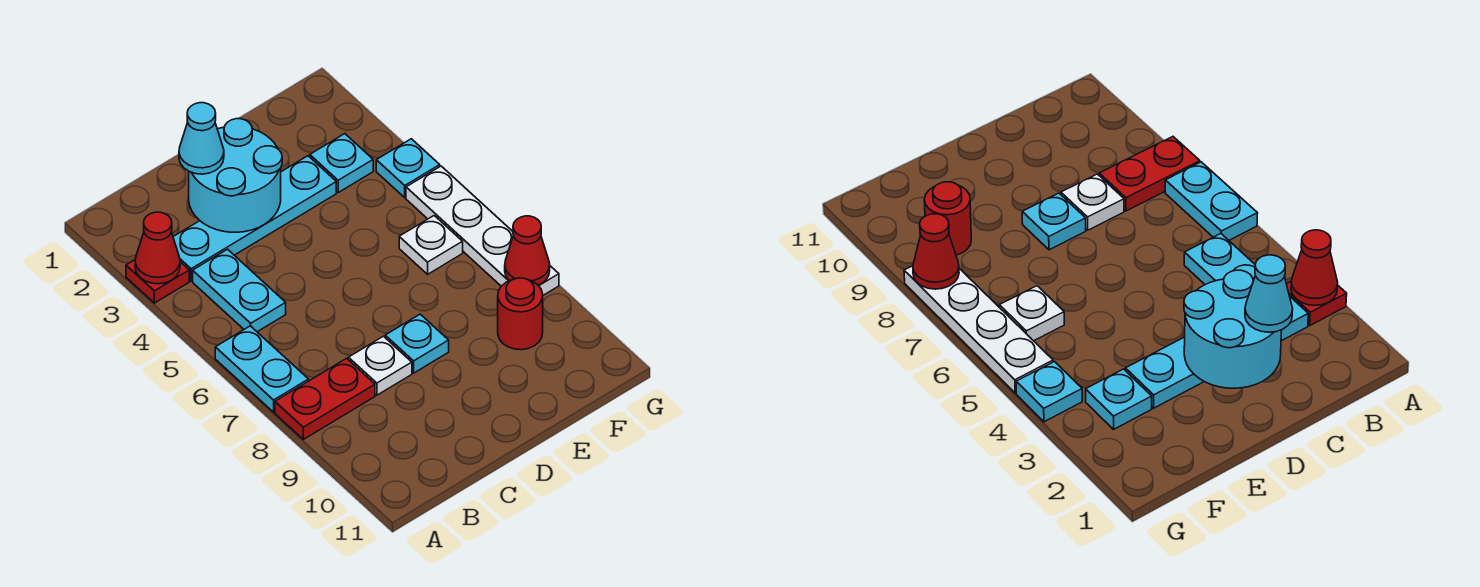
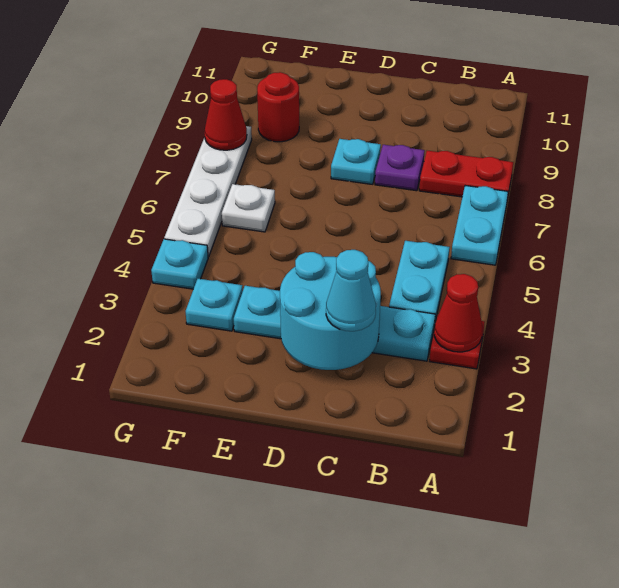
white 1x1 plate [348,336,412,395] -> purple 1x1 plate [375,145,425,191]

